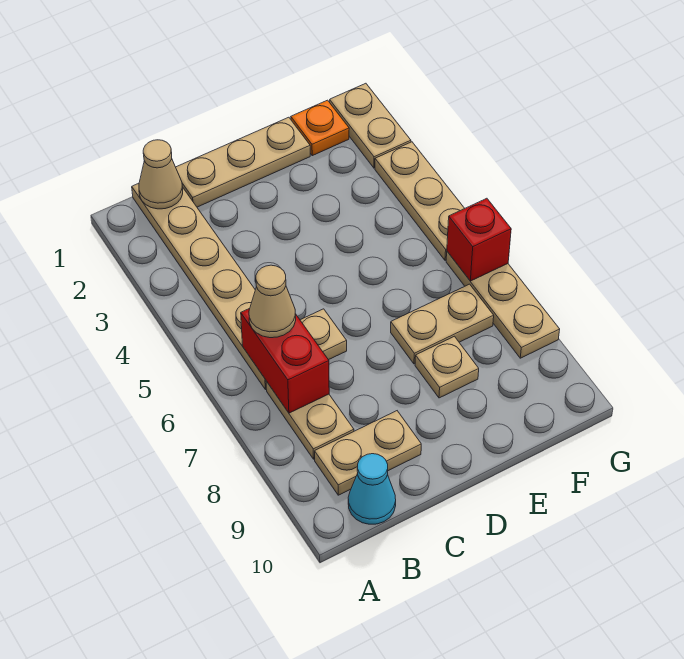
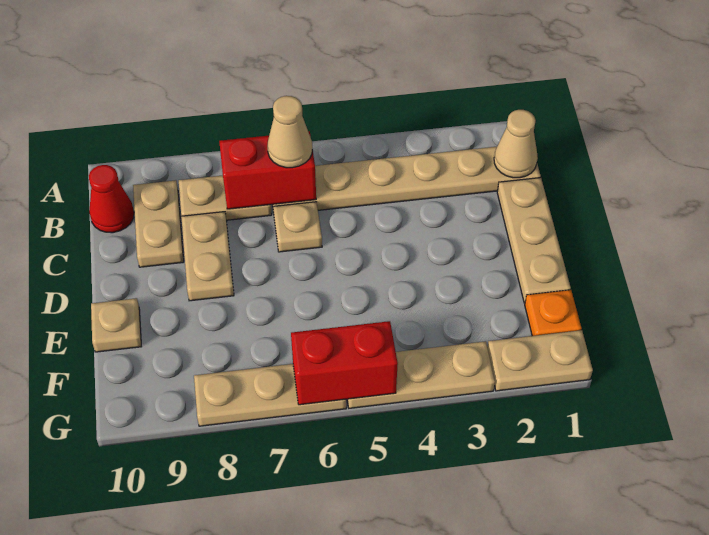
cyan 1x1 cone [348,454,396,524] -> red 1x1 cone [89,165,134,233]
tan 1x2 plate [391,284,494,364] -> tan 1x2 plate moved to [181,212,234,301]
tan 1x1 plate [415,336,479,398] -> tan 1x1 plate moved to [91,298,141,352]
red 1x1 brick [447,198,511,281] -> red 1x2 brick [291,321,398,405]

